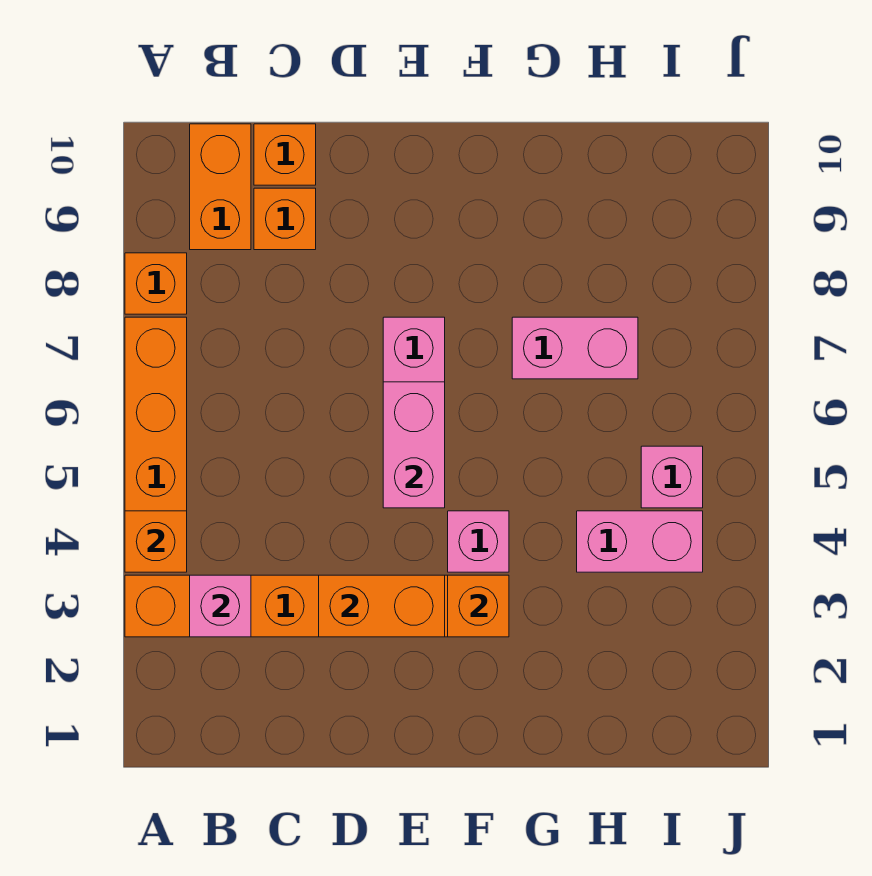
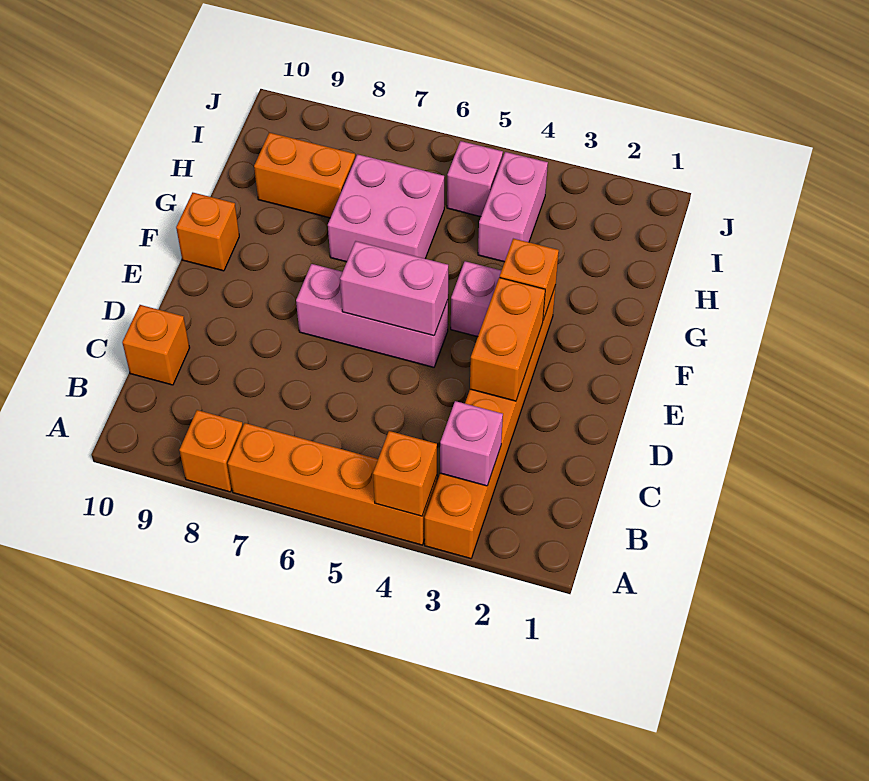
orange 1x2 brick [190,124,251,250] -> orange 1x2 brick moved to [254,133,355,218]
orange 1x1 brick [254,188,316,250] -> orange 1x1 brick moved to [176,193,239,271]
pink 1x2 brick [512,317,638,379] -> pink 2x2 brick [328,154,444,262]

